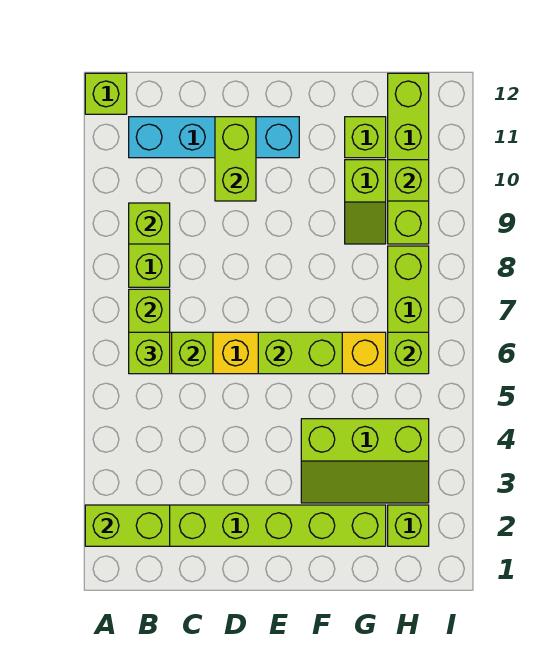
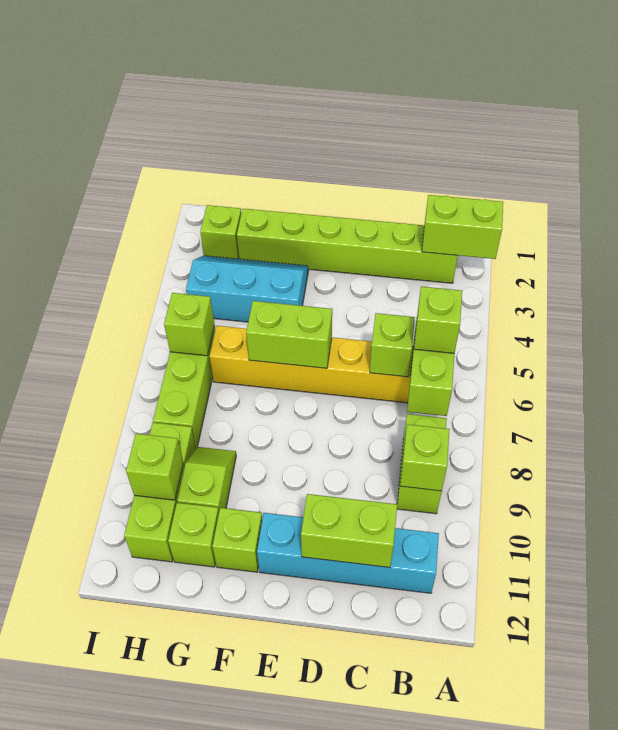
lime 1x1 brick [85,73,127,114] -> lime 1x1 brick moved to [212,508,262,572]
lime 1x2 brick [215,117,256,201] -> lime 1x2 brick turned to [301,494,397,567]
lime 2x3 slope [301,419,429,503] -> cyan 2x3 slope [186,256,309,322]
lime 1x4 brick [388,73,429,244] -> lime 1x3 brick [124,423,196,562]

